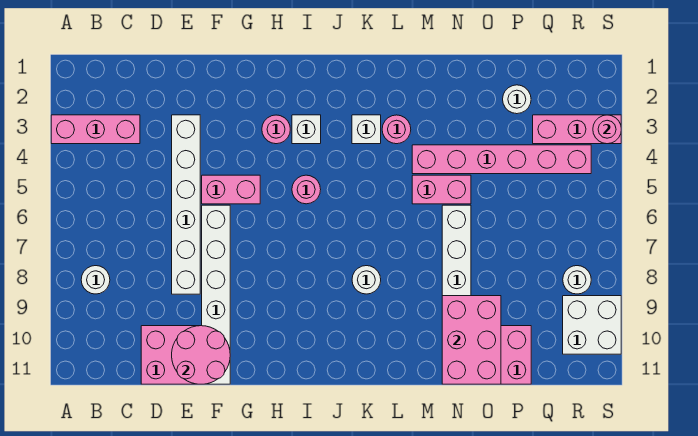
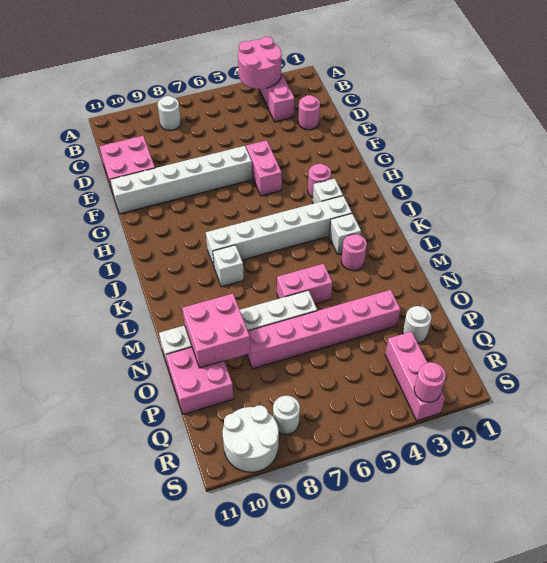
white 1x6 brick [172,115,200,294] -> white 1x6 brick moved to [206,196,352,266]
pink 2x2 round brick [172,326,230,384] -> pink 2x2 round brick moved to [238,37,282,89]
pink 1x1 round brick [292,175,321,204] -> pink 1x1 round brick moved to [298,95,320,130]
white 1x1 round brick [352,266,381,294] -> white 1x1 brick [213,245,244,287]
pink 1x6 brick [412,145,591,174] -> pink 1x6 brick turned to [247,290,400,369]
pink 1x2 brick [412,175,471,204] -> pink 1x2 brick turned to [277,264,332,304]
pink 2x3 brick [442,296,501,384] -> pink 2x2 brick [182,294,250,368]
white 2x2 brick [563,296,621,354] -> white 2x2 round brick [223,405,279,472]

